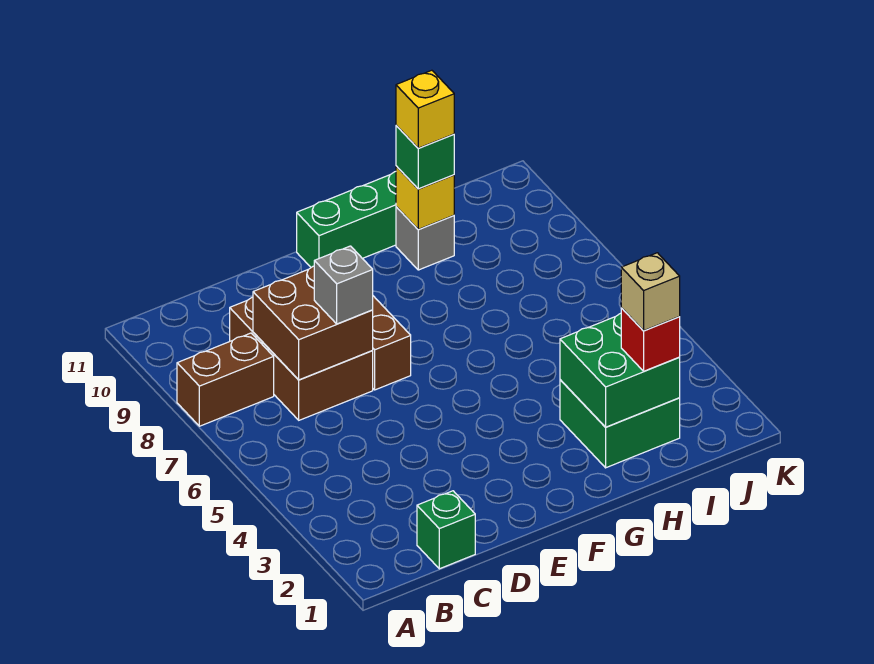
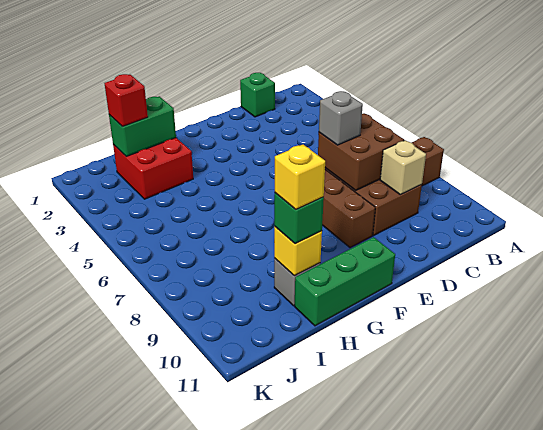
green 2x2 brick [560,380,680,468] -> red 2x2 brick [113,138,193,199]
green 2x2 brick [560,313,680,427] -> green 1x2 brick [109,96,176,156]
tan 1x1 brick [621,253,680,331] -> tan 1x1 brick moved to [380,140,426,195]

